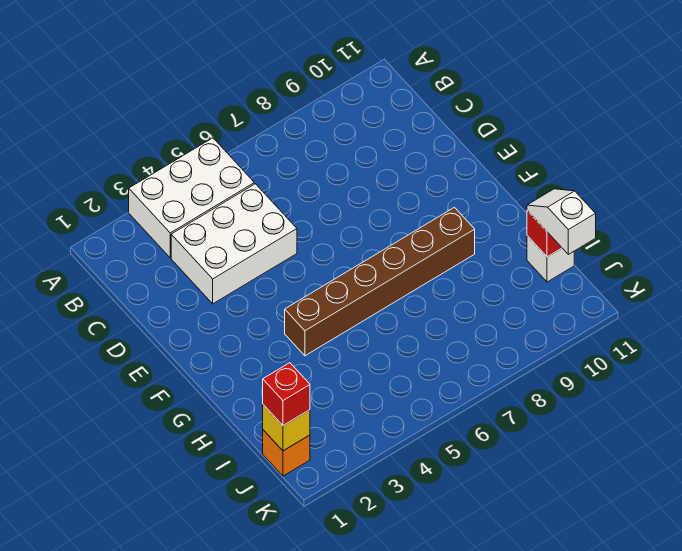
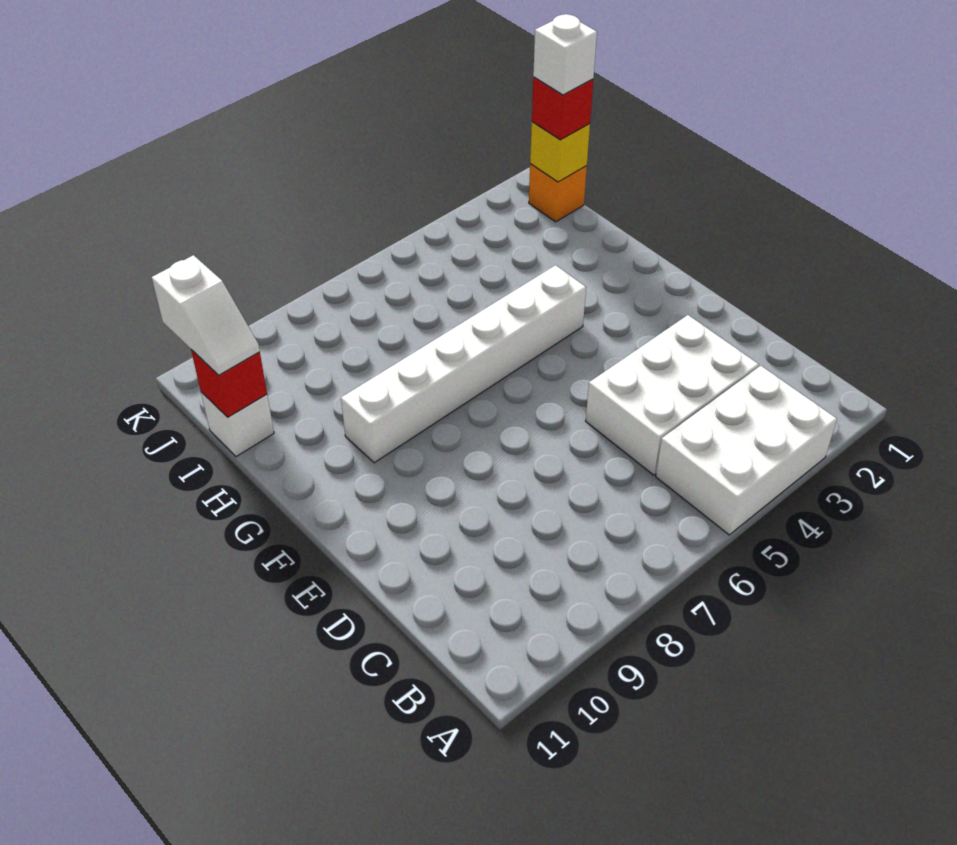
brown 1x6 brick [285,207,475,356] -> white 1x6 brick [341,265,586,463]
none -> white 1x1 brick [533,14,597,95]

